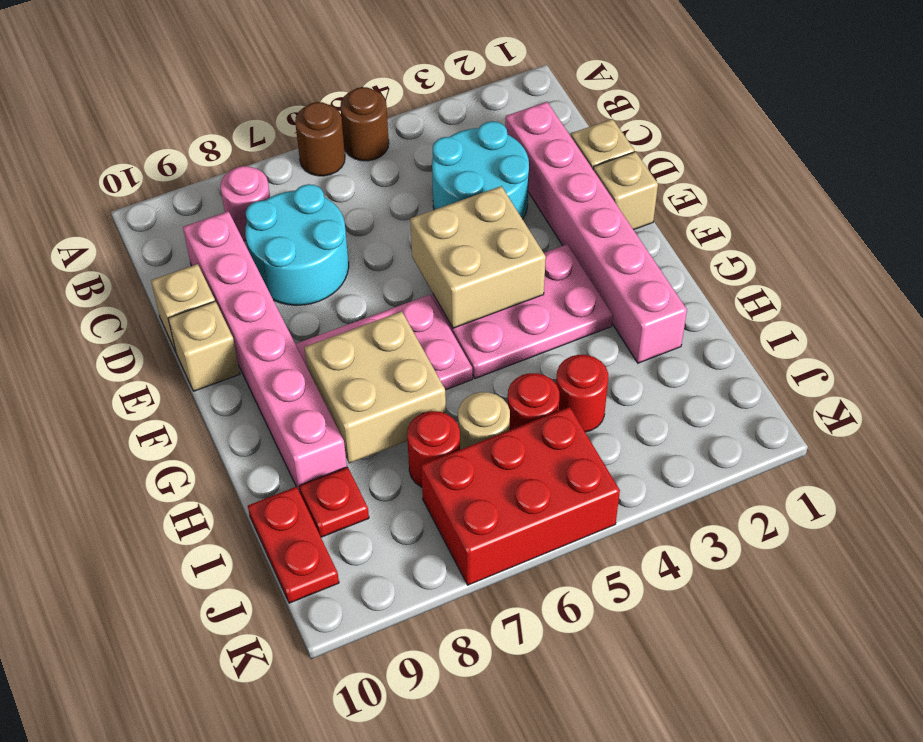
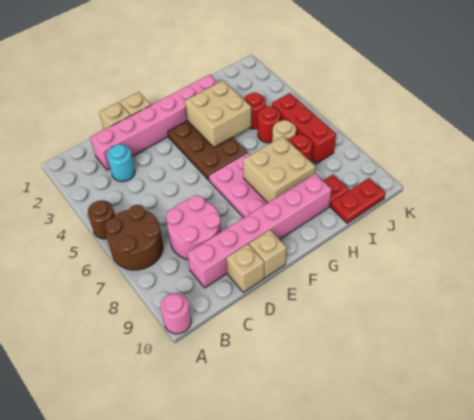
brown 1x1 round brick [295,102,345,176] -> brown 2x2 round brick [105,205,163,270]
pink 1x1 round brick [220,166,270,241] -> pink 1x1 round brick moved to [160,293,191,334]
cyan 2x2 round brick [432,121,529,219] -> cyan 1x1 round brick [107,144,135,182]
cyan 2x2 round brick [245,184,349,305] -> pink 2x2 round brick [166,196,221,260]
tan 2x2 brick [410,186,546,328] -> tan 2x2 brick moved to [185,80,251,147]
pink 2x3 plate [433,244,613,379] -> brown 2x3 plate [168,121,247,180]
red 2x3 brick [421,407,620,585] -> red 1x3 brick [272,93,336,164]

